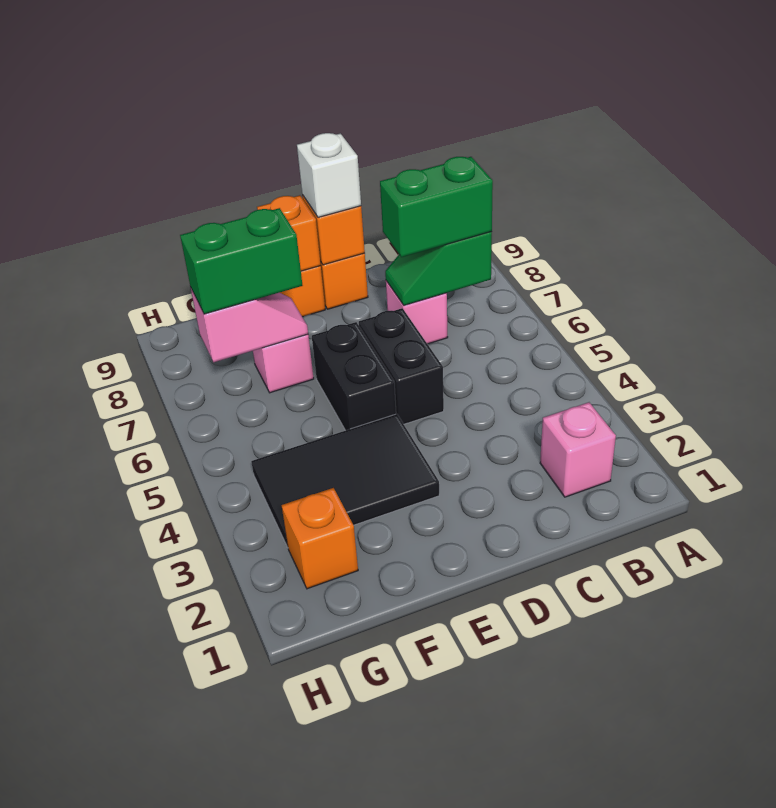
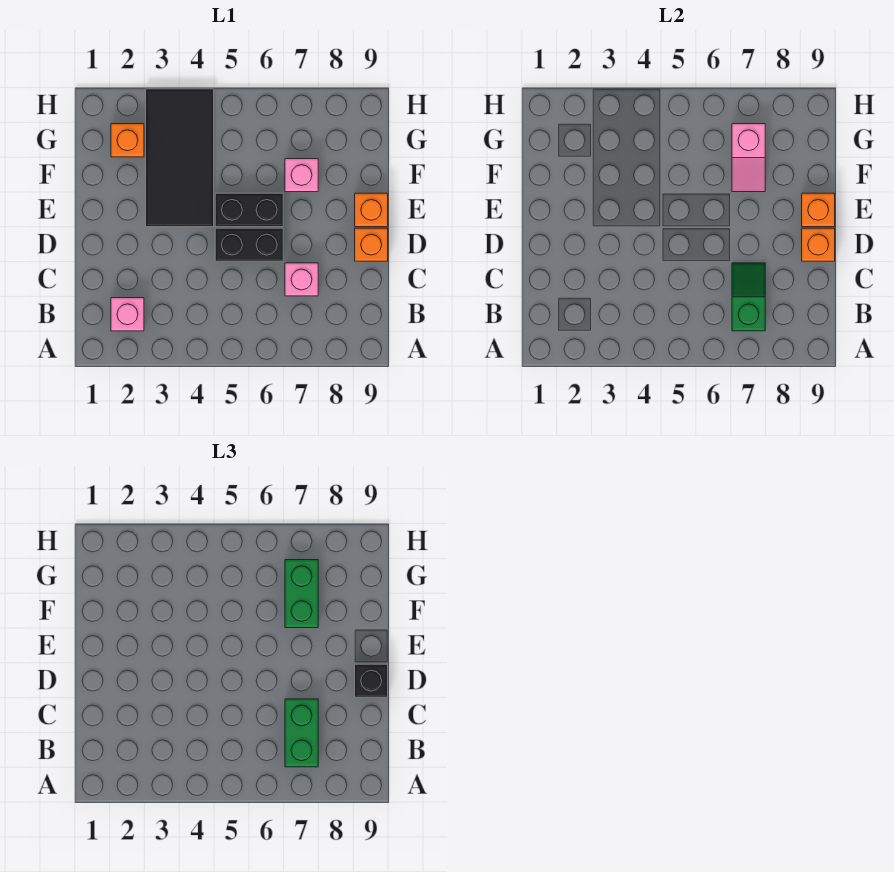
white 1x1 brick [297,133,361,217] -> black 1x1 brick [355,664,388,697]
black 2x3 tile [251,414,439,547] -> black 2x4 tile [146,89,214,227]

